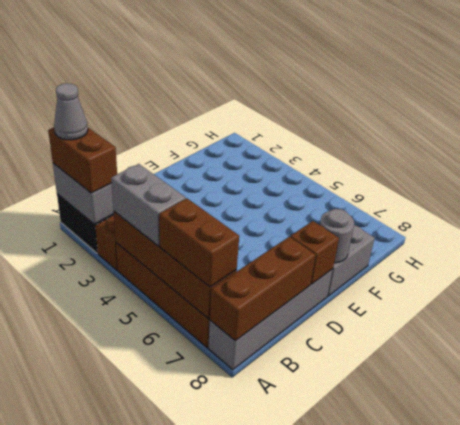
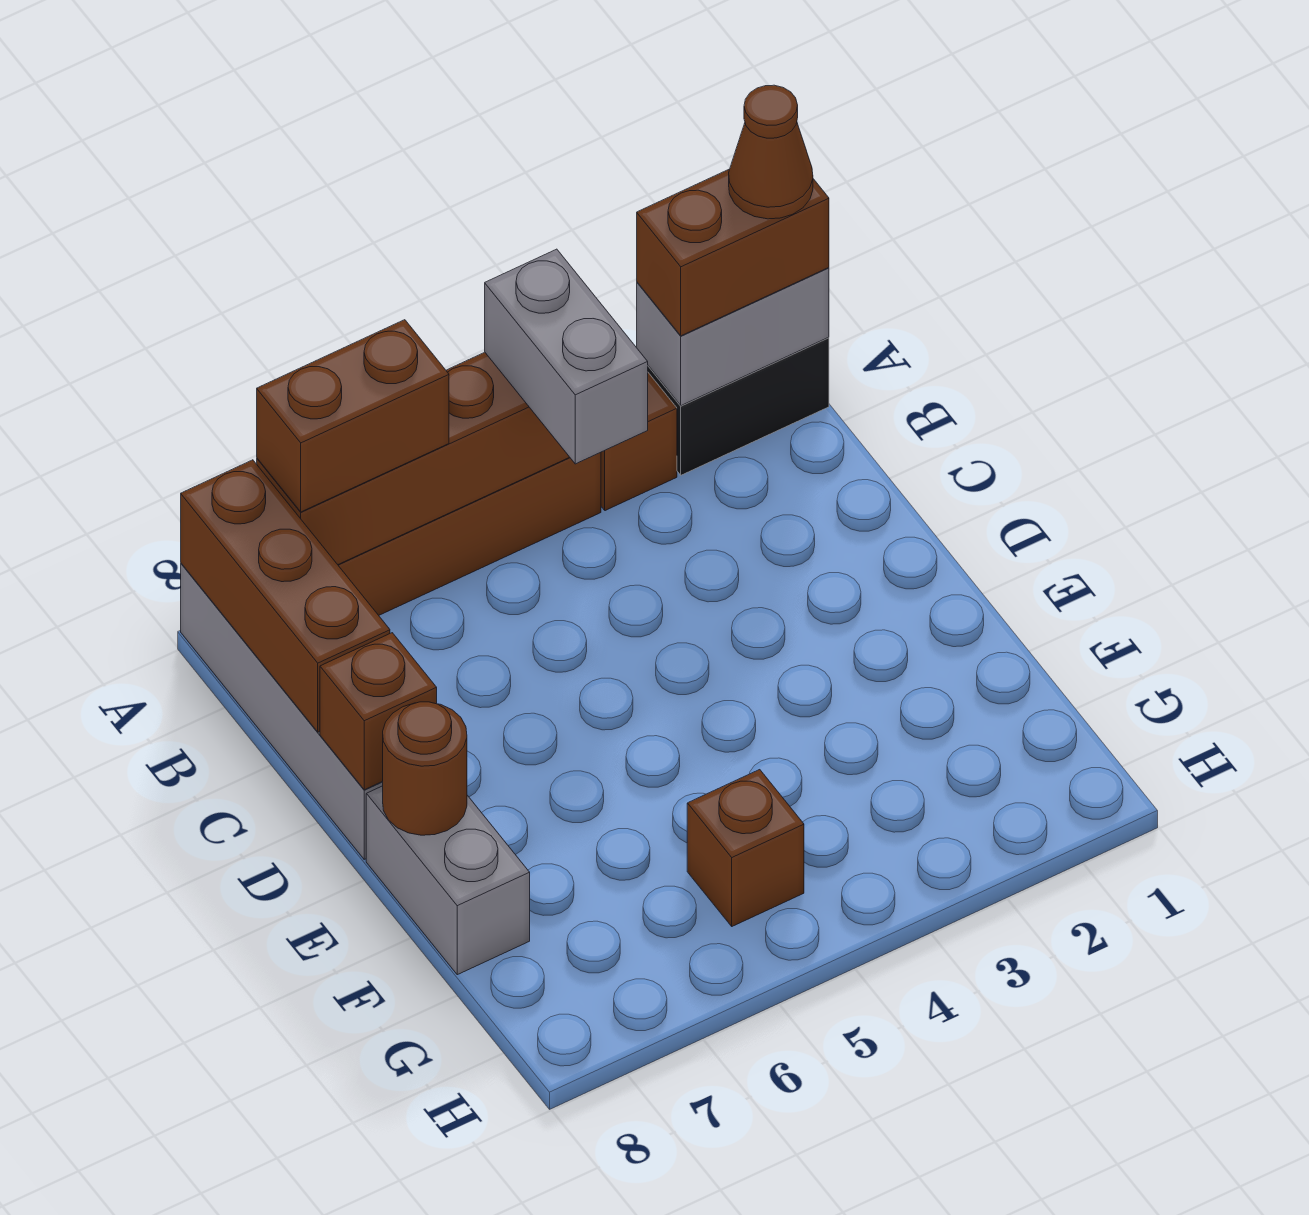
grey 1x1 cone [54,83,88,140] -> brown 1x1 cone [729,85,813,219]
grey 1x2 brick [111,164,186,246] -> grey 1x2 brick turned to [485,249,648,464]
grey 1x1 round brick [320,209,354,263] -> brown 1x1 round brick [383,702,467,835]
none -> brown 1x1 brick [687,770,804,926]

